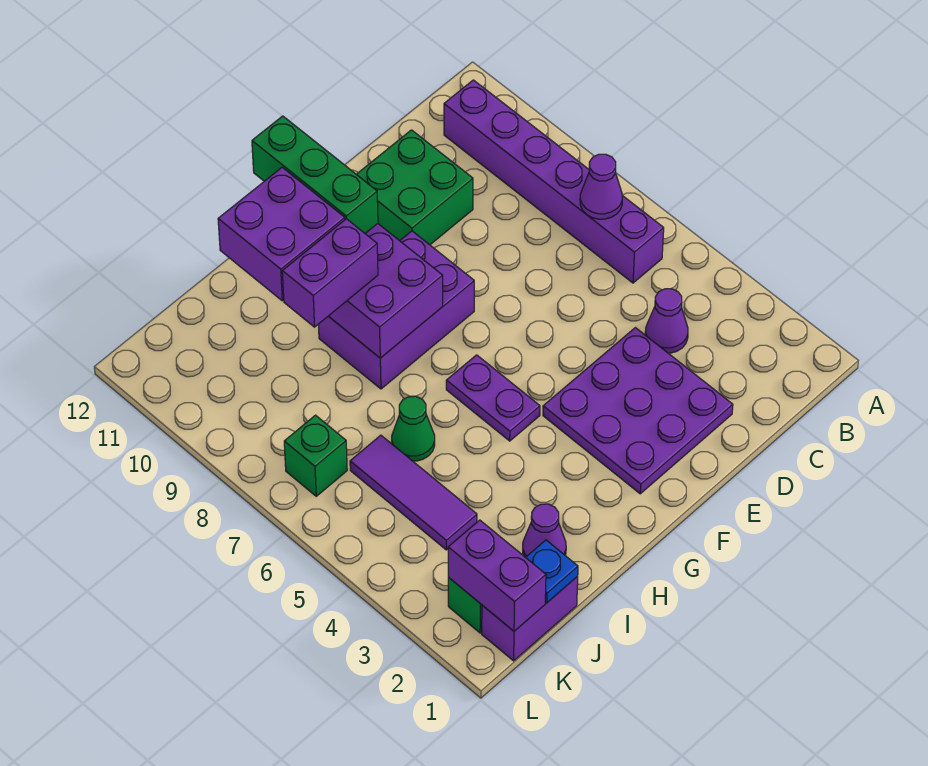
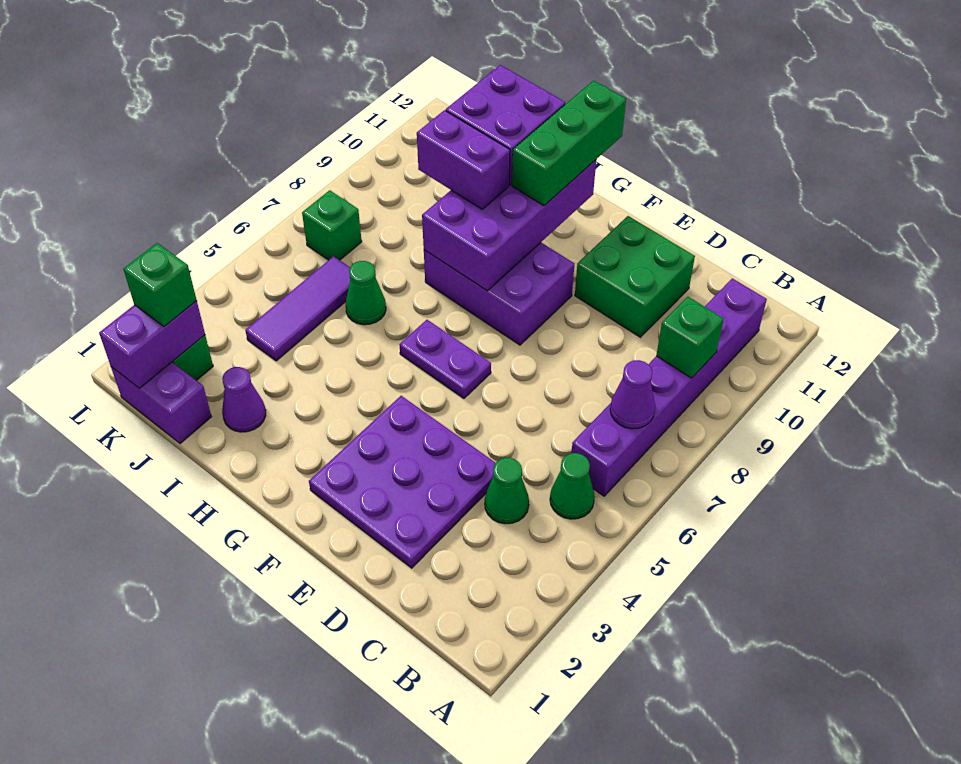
none -> green 1x1 cone [550,453,595,519]
none -> green 1x1 brick [656,297,724,378]
purple 1x1 cone [645,289,688,353] -> green 1x1 cone [485,458,529,524]
purple 1x2 plate [446,355,540,441] -> purple 1x2 plate turned to [400,320,491,398]
blue 1x1 plate [526,540,578,603] -> none
none -> green 1x1 brick [123,243,197,327]

